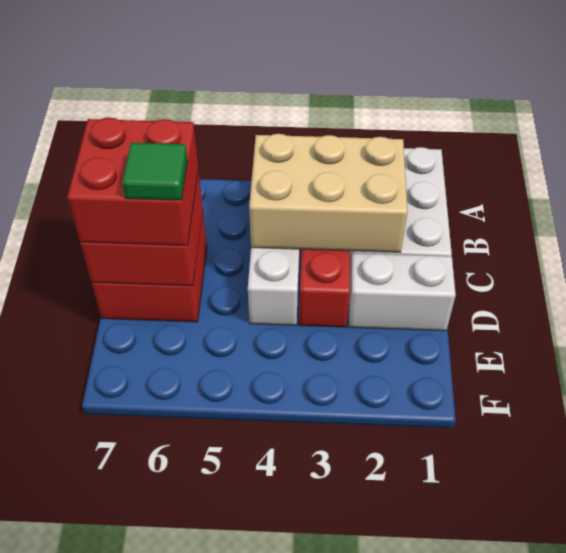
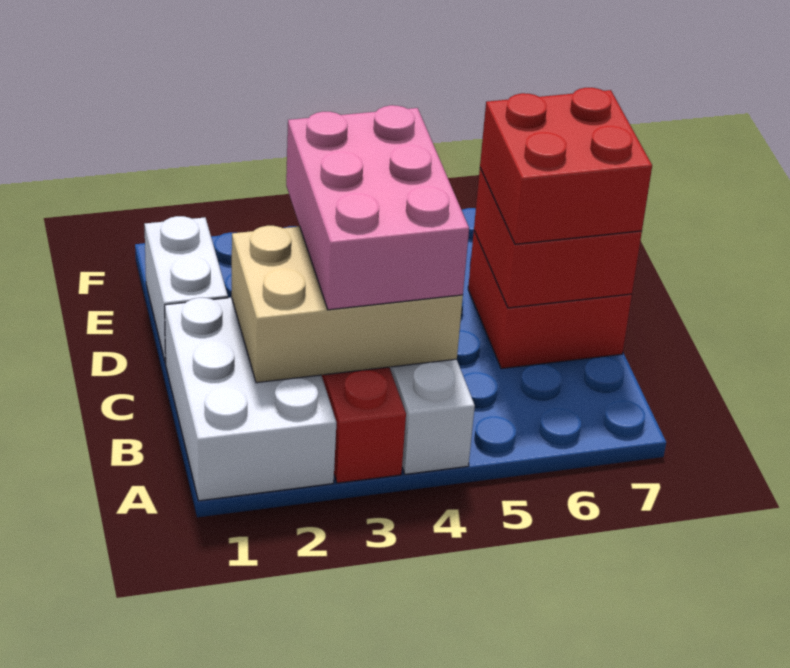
none -> pink 2x3 brick [286,105,469,310]
white 1x2 brick [349,253,456,331] -> white 1x2 brick turned to [144,216,228,363]
green 1x1 tile [122,143,188,200] -> none

